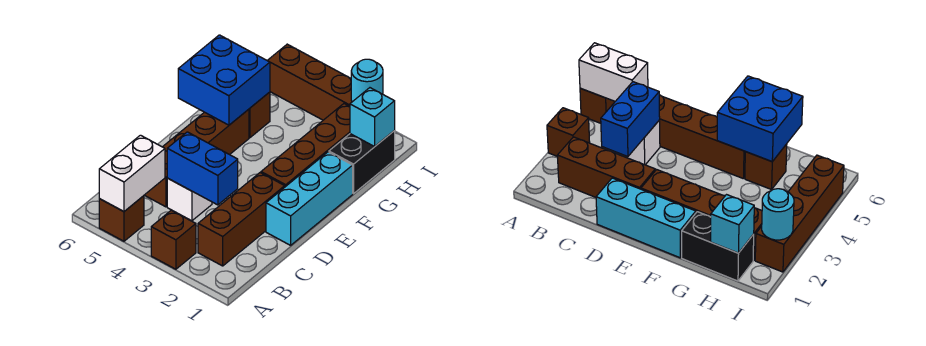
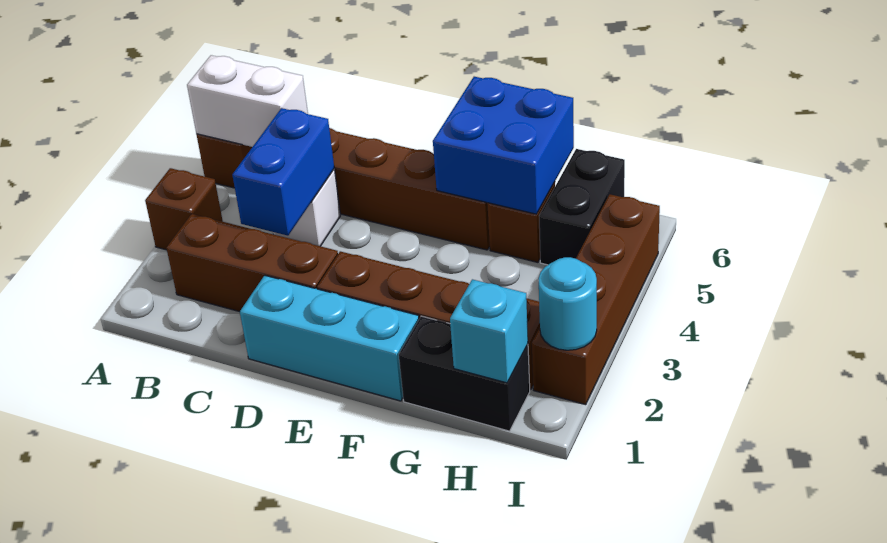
none -> black 1x2 brick [539,149,625,265]

